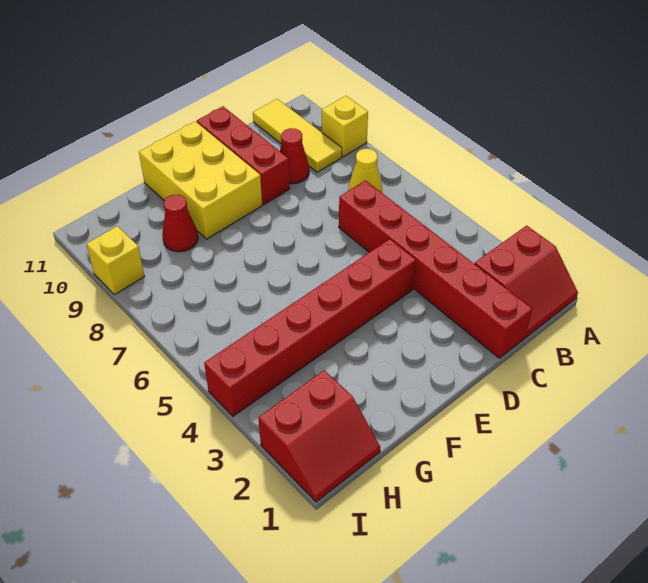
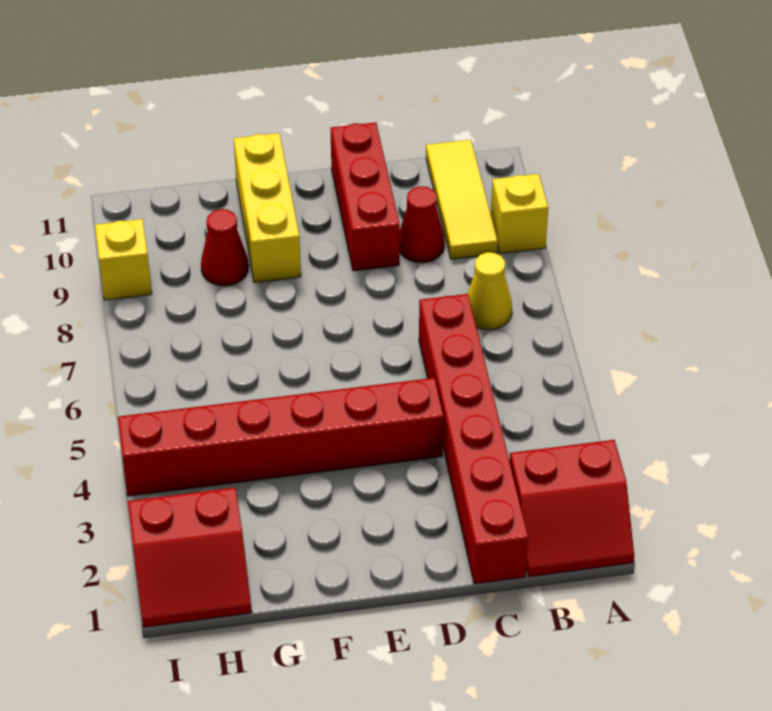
yellow 2x3 brick [139,121,262,239] -> yellow 1x3 brick [234,133,301,283]

